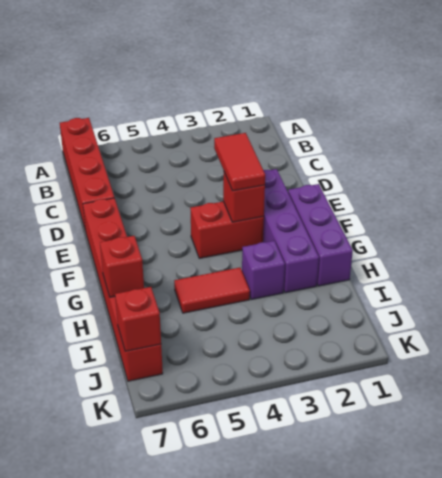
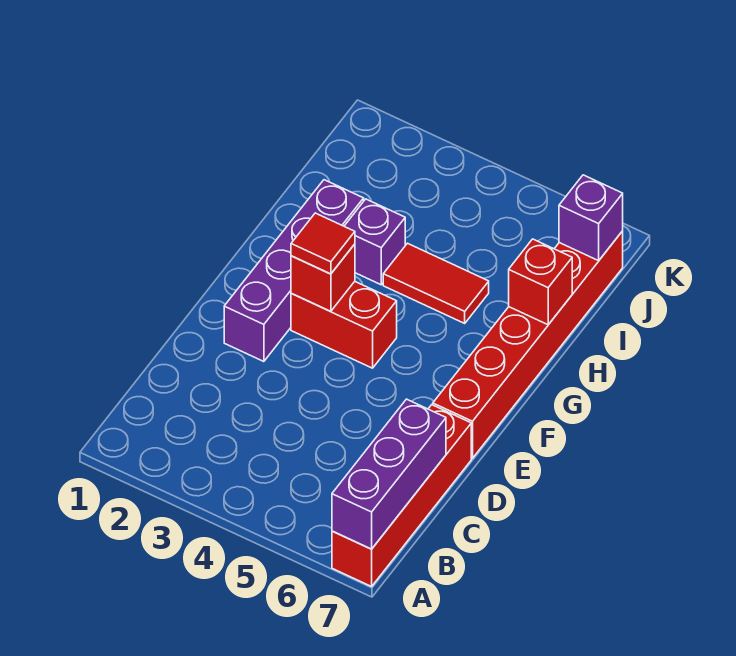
red 1x2 tile [214,133,265,191] -> red 1x1 tile [291,213,355,274]
purple 1x3 brick [288,184,353,286] -> purple 1x3 brick moved to [332,399,446,549]
red 1x1 brick [115,287,161,351] -> purple 1x1 brick [559,175,623,261]

